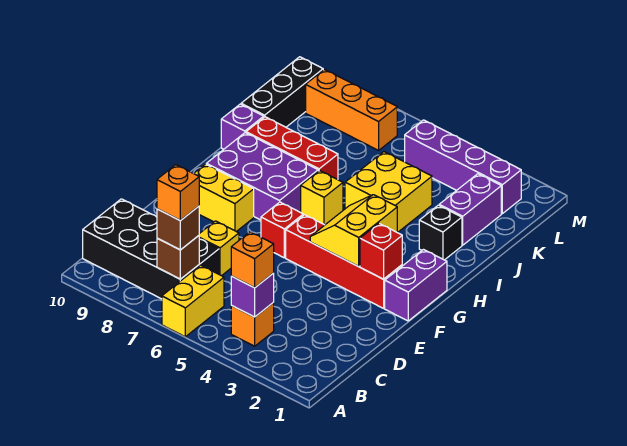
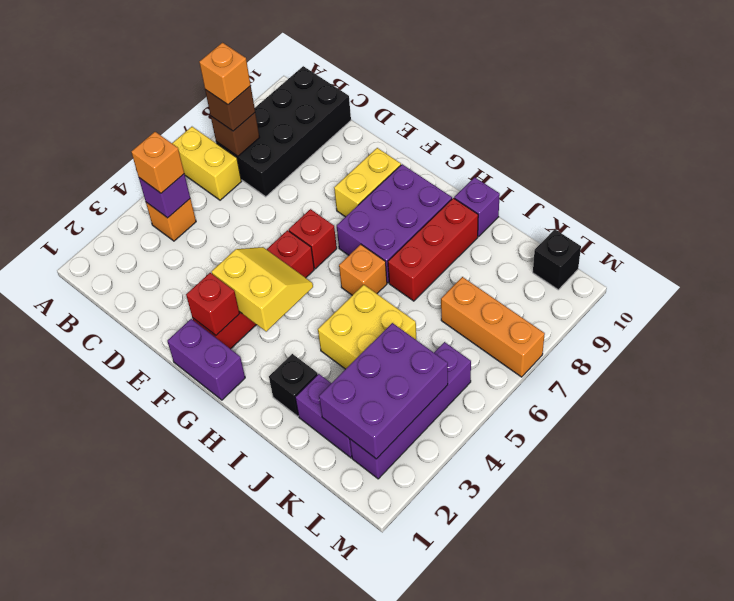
yellow 1x1 brick [199,221,239,276] -> none
yellow 1x1 brick [301,170,343,225] -> orange 1x1 brick [339,244,387,295]
black 1x3 brick [241,57,323,127] -> black 1x1 brick [533,229,581,290]
none -> purple 2x3 brick [319,323,448,459]
orange 1x3 brick [306,69,397,150] -> orange 1x3 brick turned to [441,277,545,377]

